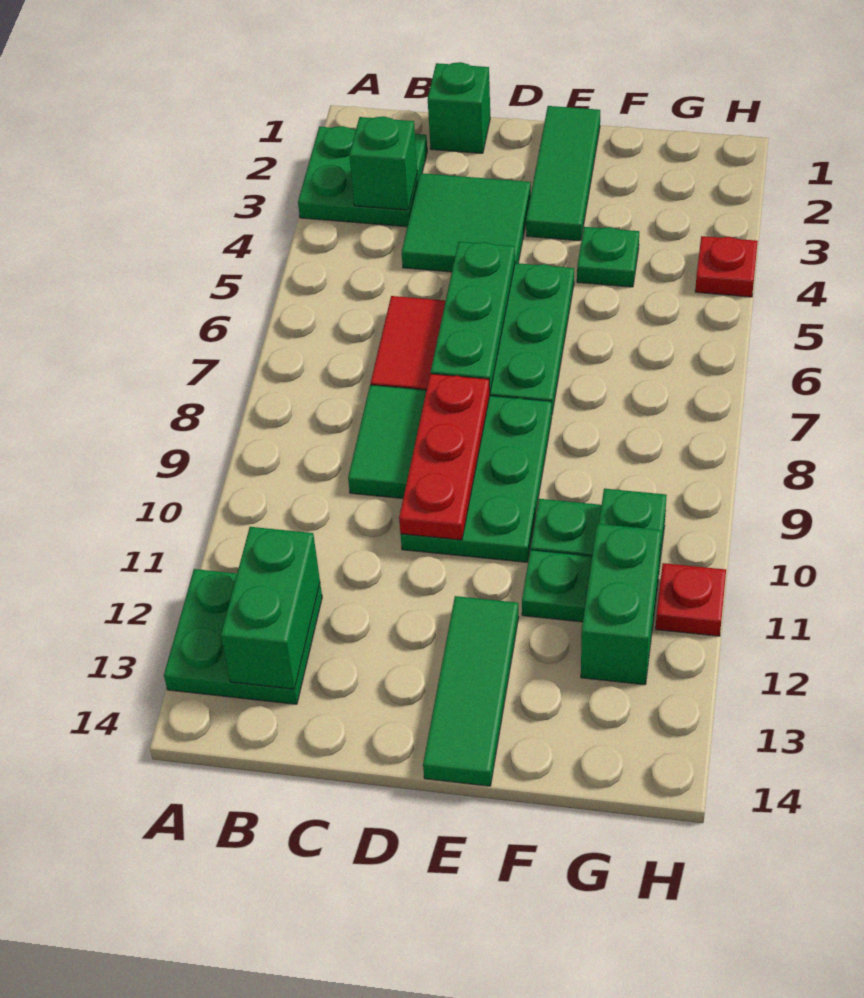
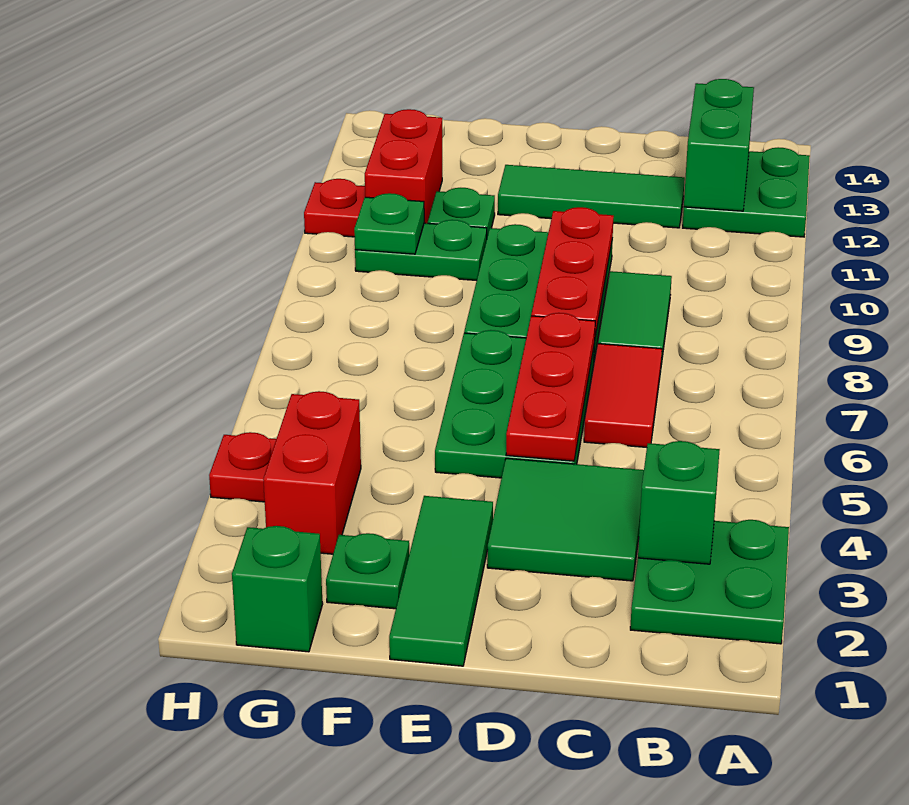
green 1x1 brick [428,62,490,153] -> green 1x1 brick moved to [232,526,323,652]
green 1x3 plate [431,242,515,391] -> red 1x3 plate [506,313,595,461]
green 1x3 tile [423,596,519,786] -> green 1x3 tile turned to [498,165,685,228]
green 1x1 plate [577,227,639,287] -> green 1x1 plate moved to [326,533,409,609]
none -> red 1x2 brick [263,391,361,554]
green 1x2 brick [581,524,661,685] -> red 1x2 brick [365,109,442,223]

